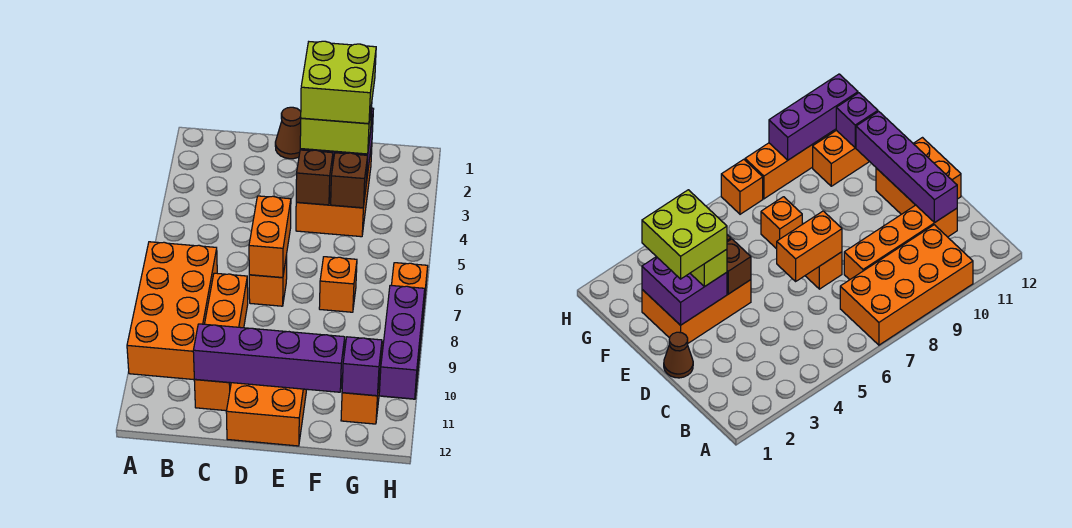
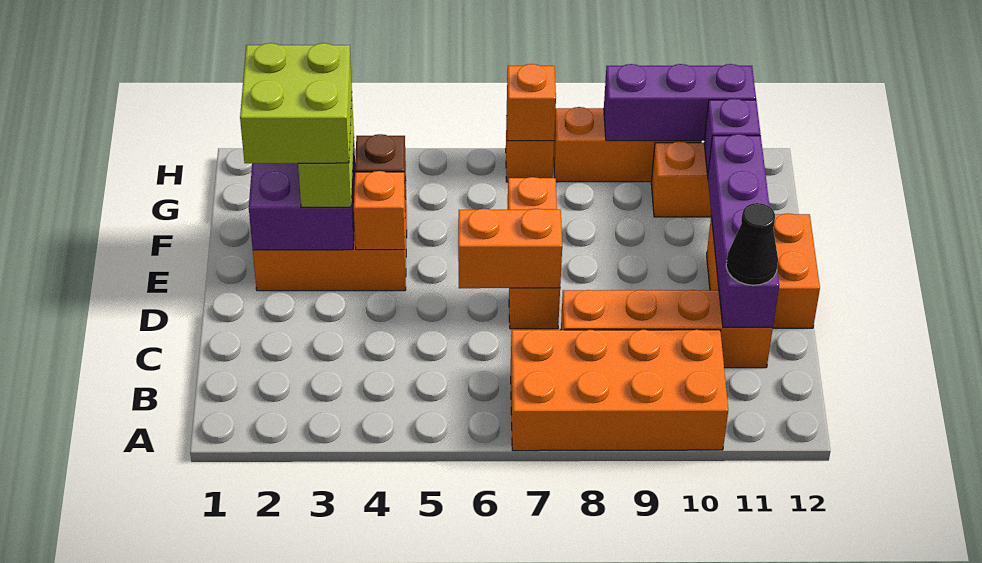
none -> black 1x1 cone [726,203,778,285]
brown 1x1 cone [275,107,301,159] -> none
brown 1x1 brick [296,150,333,205] -> orange 1x1 brick [354,171,405,250]
none -> orange 1x1 brick [507,64,556,141]

